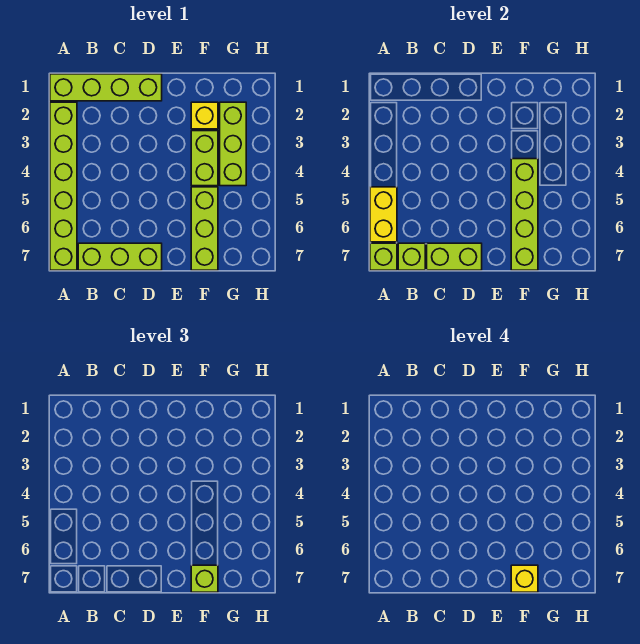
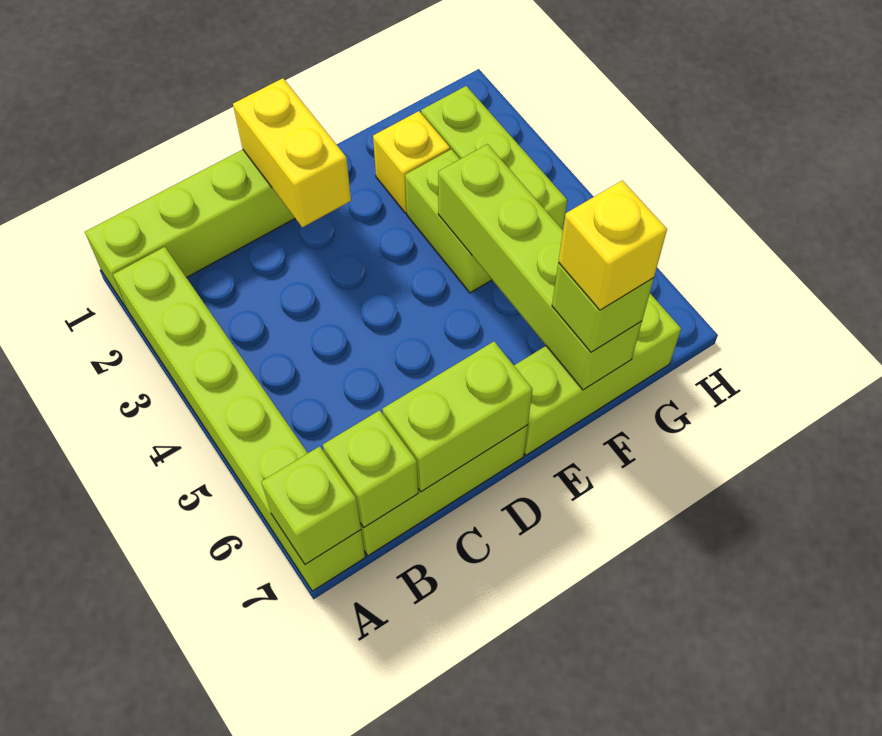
yellow 1x2 brick [370,187,397,242] -> yellow 1x2 brick moved to [233,78,351,227]
lime 1x3 brick [191,187,218,270] -> lime 1x3 brick turned to [514,294,681,455]

